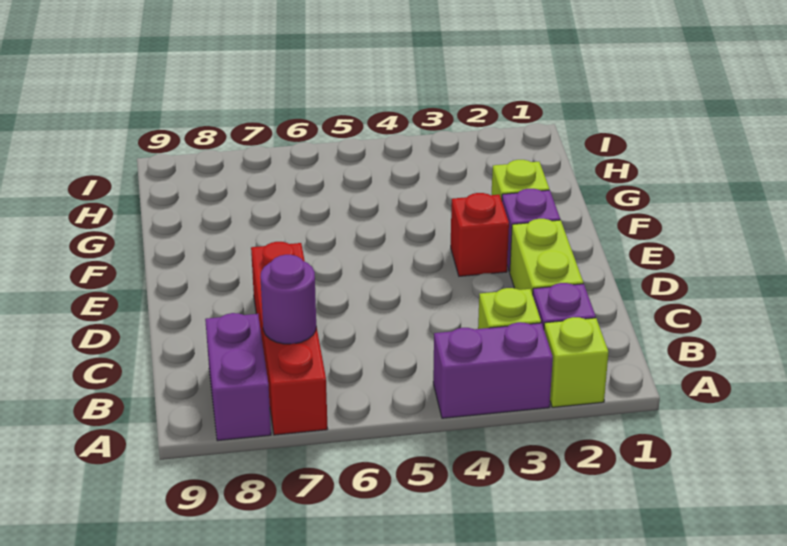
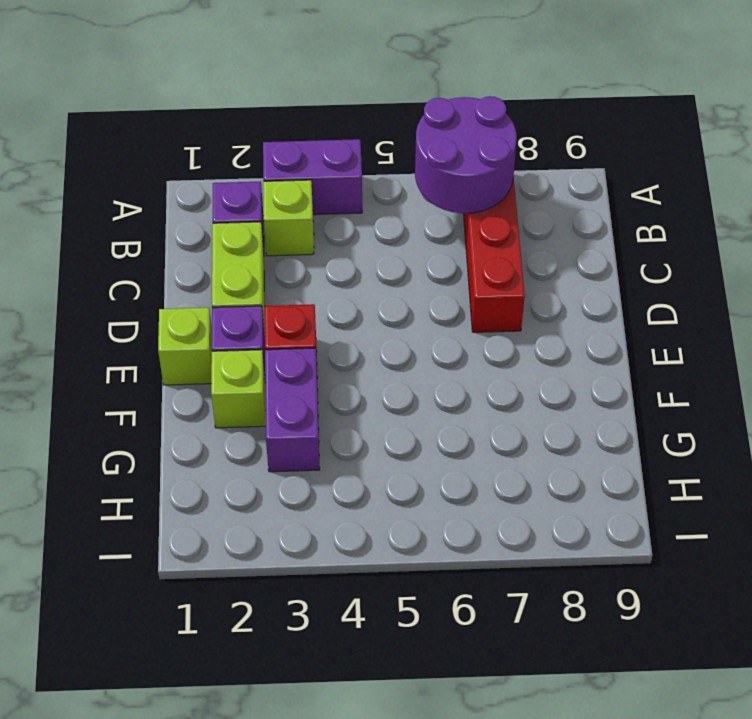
lime 1x1 brick [544,317,608,407] -> lime 1x1 brick moved to [158,308,212,385]
purple 1x2 brick [205,313,271,441] -> purple 1x2 brick moved to [265,348,320,472]
purple 1x1 round brick [260,255,316,344] -> purple 2x2 round brick [415,96,517,213]

